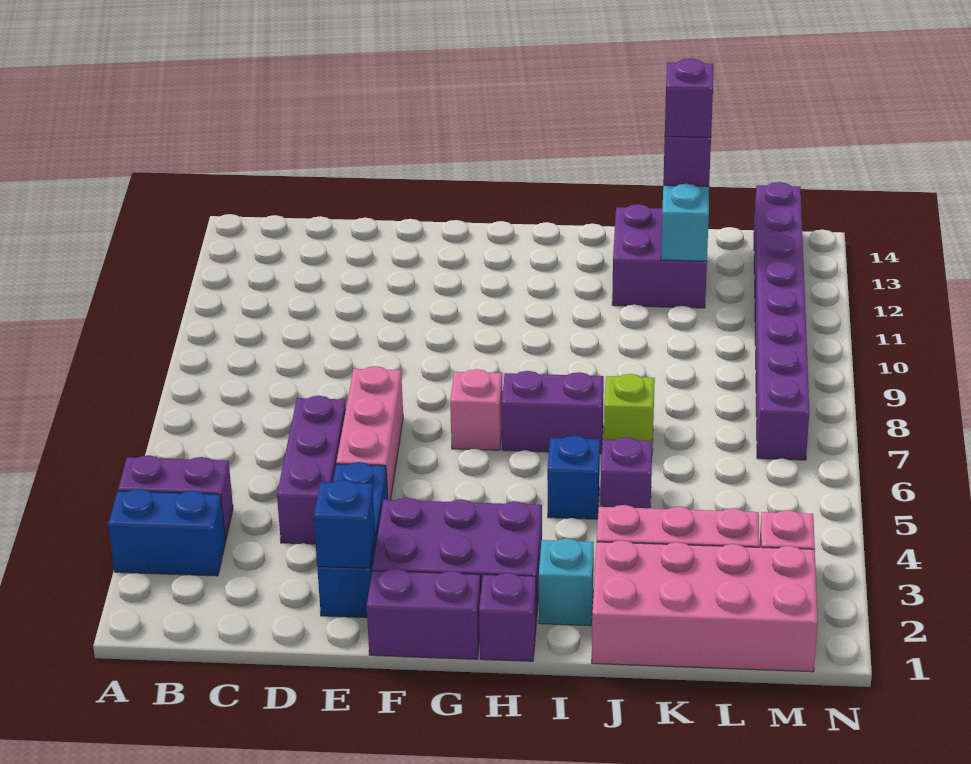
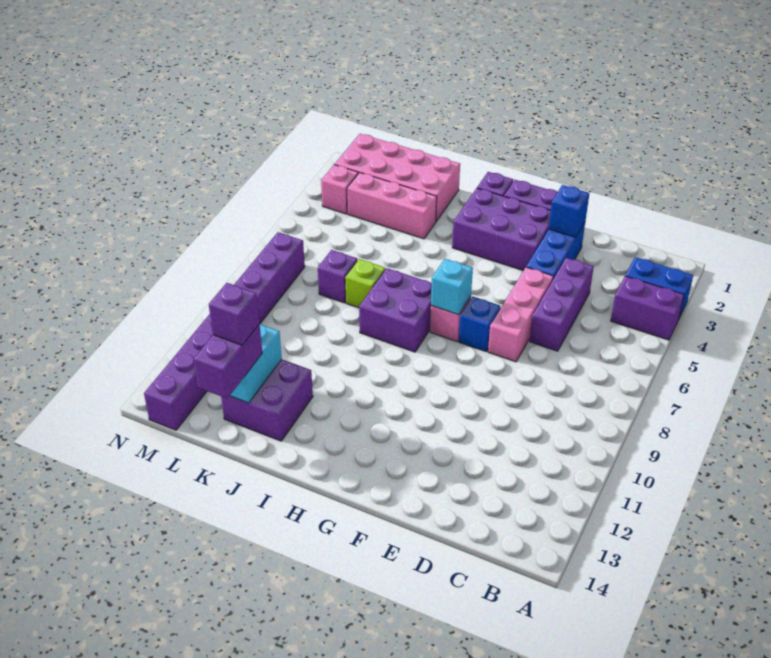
purple 1x2 brick [501,371,604,454] -> purple 2x2 brick [359,268,432,352]
cyan 1x1 brick [539,538,594,626] -> cyan 1x1 brick moved to [431,259,473,315]
blue 1x1 brick [547,436,600,519] -> blue 1x1 brick moved to [459,297,500,352]
purple 1x1 brick [600,437,652,508] -> purple 1x1 brick moved to [318,250,357,303]

